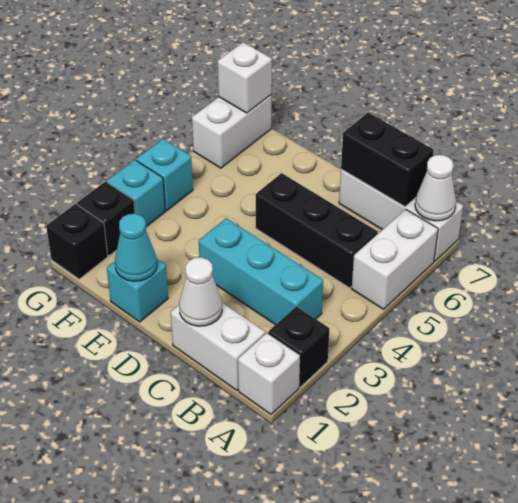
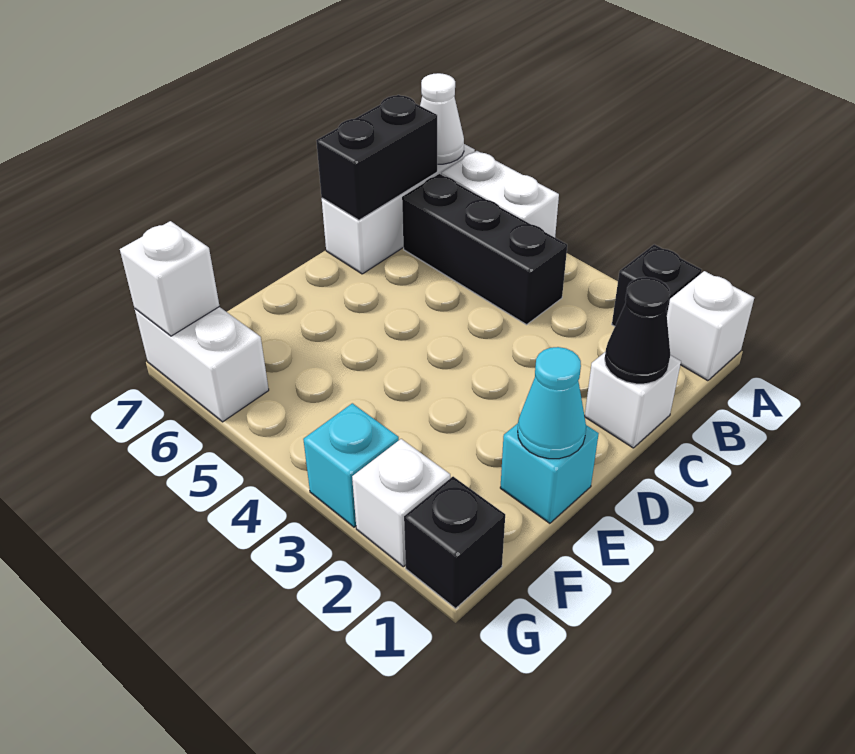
white 1x2 brick [171,303,265,390] -> white 1x1 brick [585,352,681,448]
cyan 1x3 brick [199,218,323,325] -> none
black 1x3 brick [256,173,378,288] -> black 1x3 brick turned to [402,174,567,325]
white 1x1 cone [179,257,222,326] -> black 1x1 cone [605,277,670,384]
black 1x1 brick [77,182,135,256] -> white 1x1 brick [352,439,450,567]
cyan 1x1 brick [136,139,193,211] -> none

